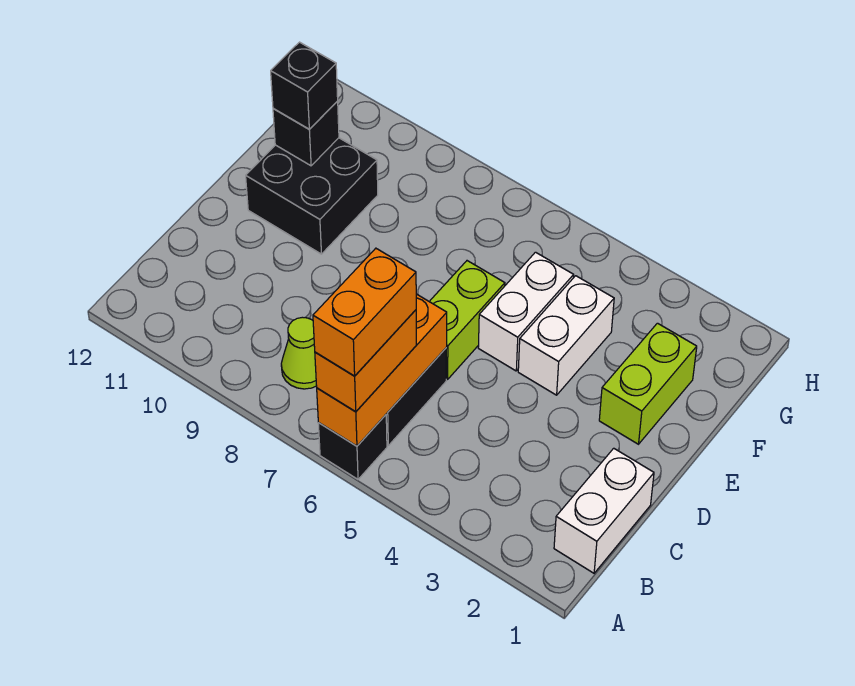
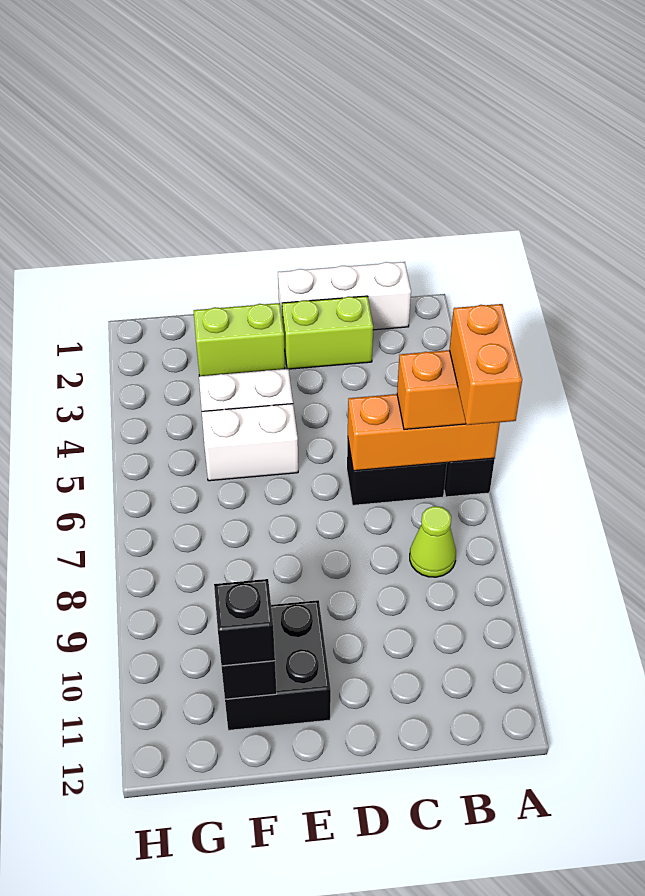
orange 1x2 brick [313,248,416,376] -> orange 1x2 brick turned to [449,304,522,425]
white 1x2 brick [554,448,654,573] -> white 1x3 brick [278,262,411,330]
lime 1x2 brick [429,261,505,379] -> lime 1x2 brick moved to [282,296,373,369]

